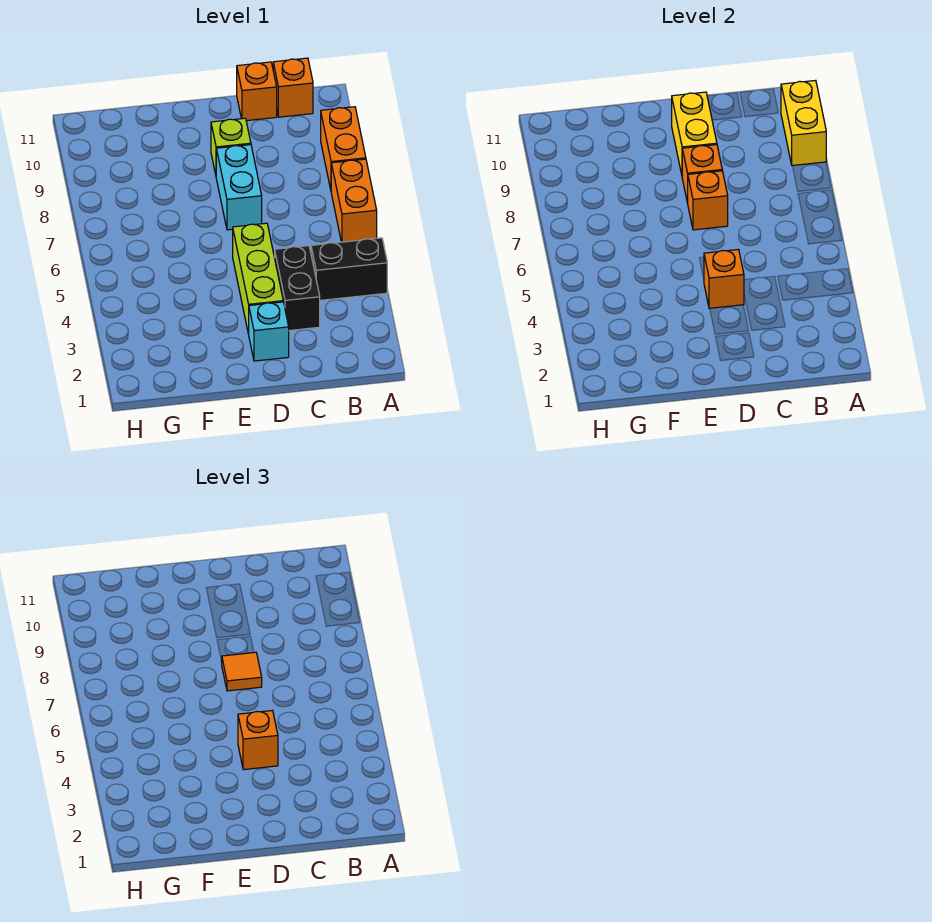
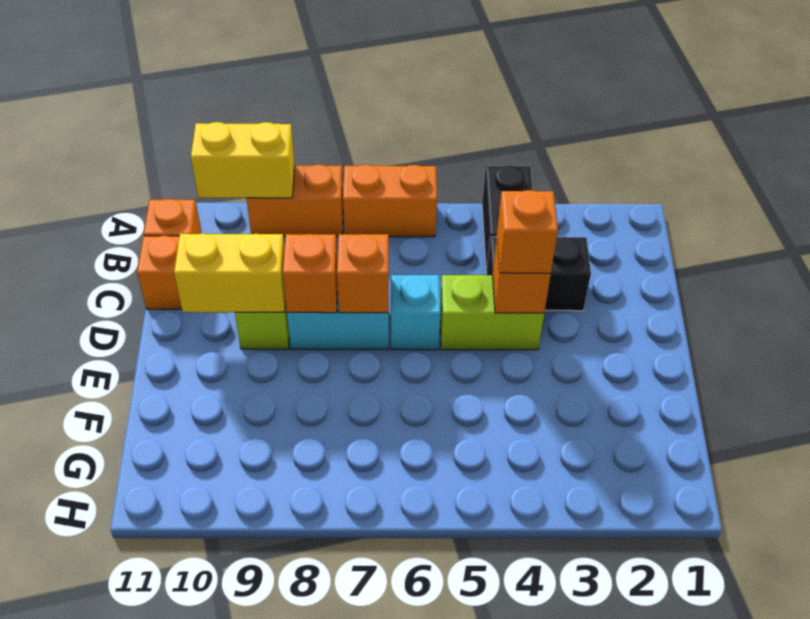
cyan 1x1 brick [249,302,289,361] -> cyan 1x1 brick moved to [391,275,441,350]
lime 1x3 brick [233,223,283,334] -> lime 1x2 brick [440,275,544,350]
orange 1x1 tile [222,652,262,691] -> none

